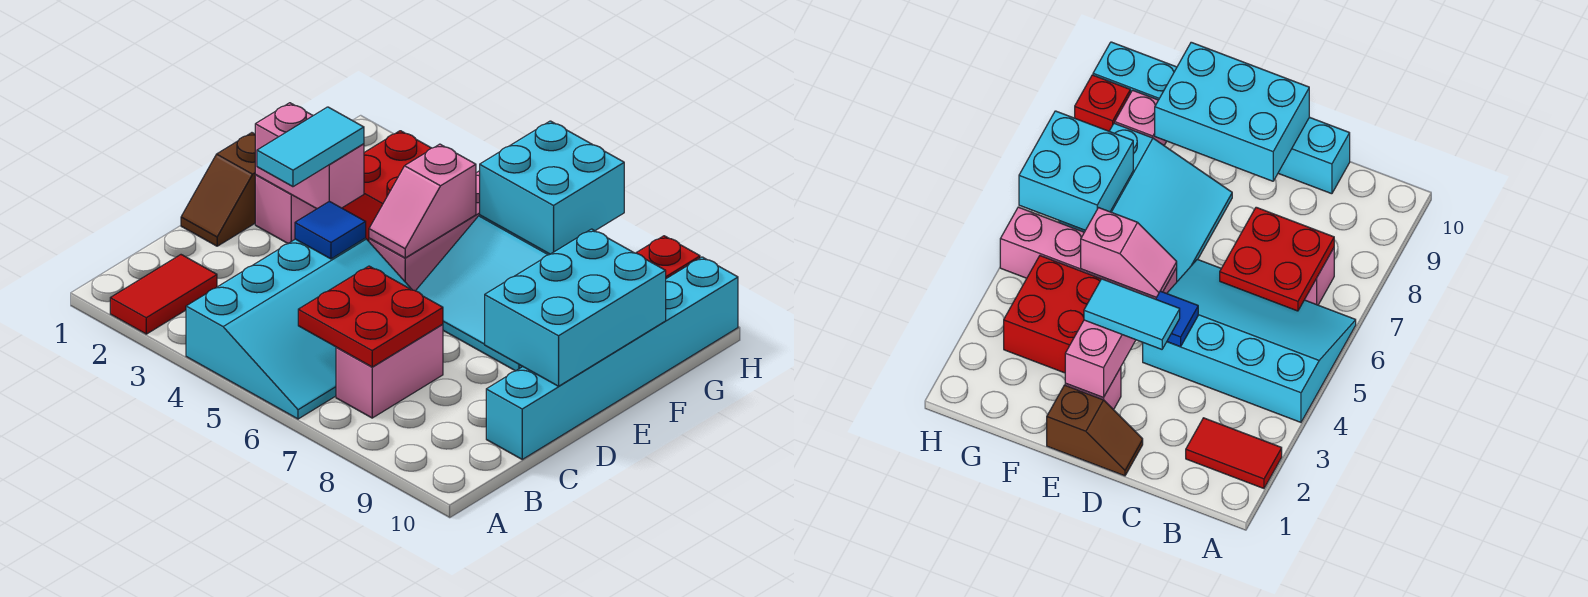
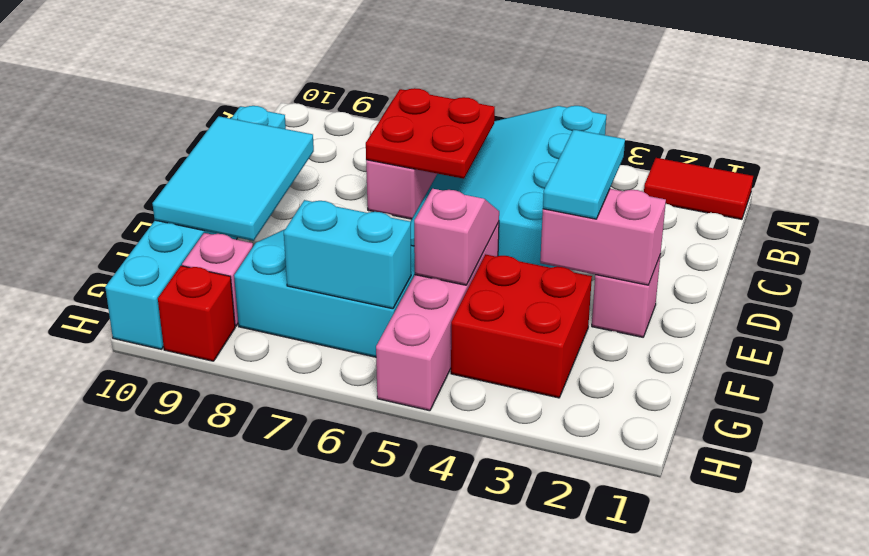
red 1x2 tile [110,255,217,334] -> red 1x2 tile turned to [644,158,753,219]
brown 1x2 slope [181,133,256,246] -> none
blue 1x1 tile [295,201,366,259] -> none
cyan 2x3 brick [485,229,666,386] -> cyan 2x3 tile [152,116,314,241]
cyan 2x2 brick [480,121,624,254] -> cyan 1x2 brick [284,200,411,309]

